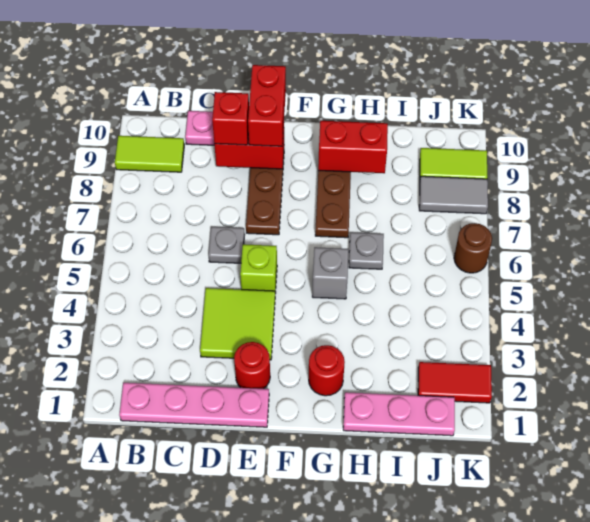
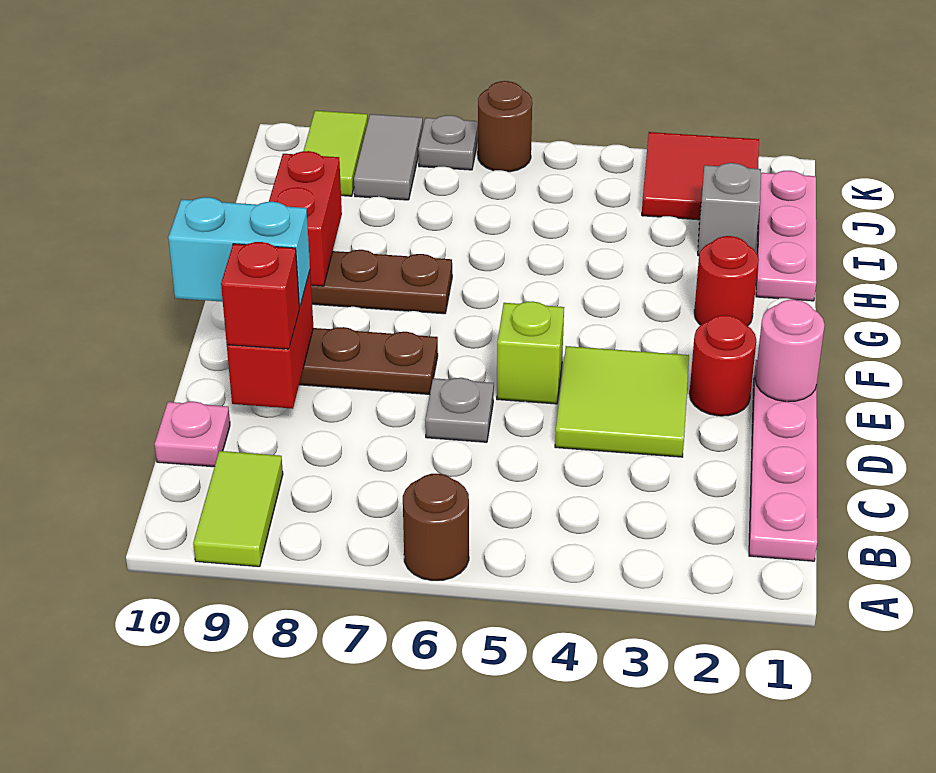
none -> brown 1x1 round brick [403,474,469,581]
none -> pink 1x1 round brick [755,300,825,402]
red 1x2 brick [248,65,286,146] -> cyan 1x2 brick [168,197,310,307]
grey 1x1 brick [312,247,348,299] -> grey 1x1 brick moved to [698,163,761,256]
grey 1x1 plate [349,232,384,269] -> grey 1x1 plate moved to [418,115,478,170]
red 1x2 tile [418,362,492,403] -> red 2x2 tile [642,132,759,220]

